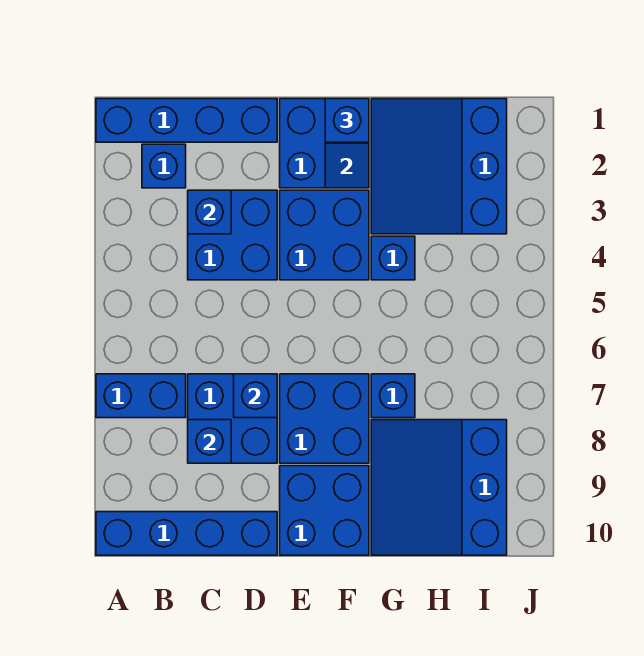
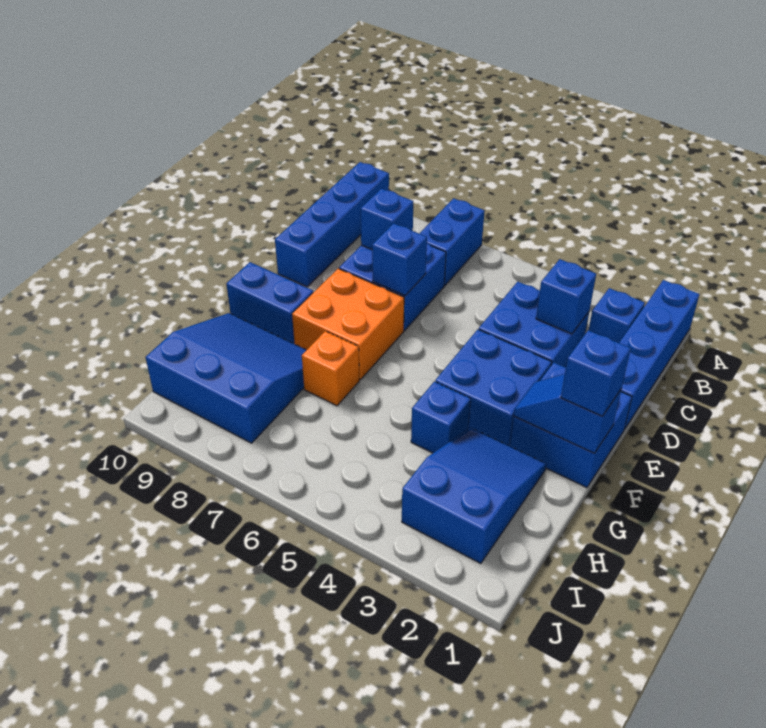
blue 2x2 brick [280,374,369,463] -> orange 2x2 brick [292,269,404,380]
blue 2x2 brick [280,466,369,555] -> blue 1x2 brick [226,262,314,344]
blue 3x3 slope [371,99,507,234] -> blue 2x3 slope [402,428,546,564]
blue 1x1 brick [371,374,415,418] -> orange 1x1 brick [302,331,360,406]

